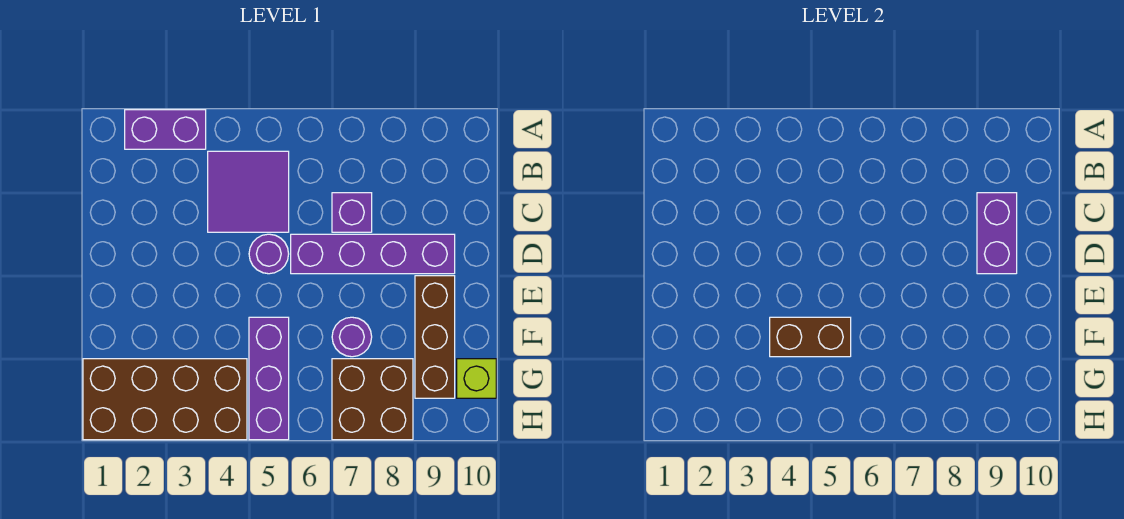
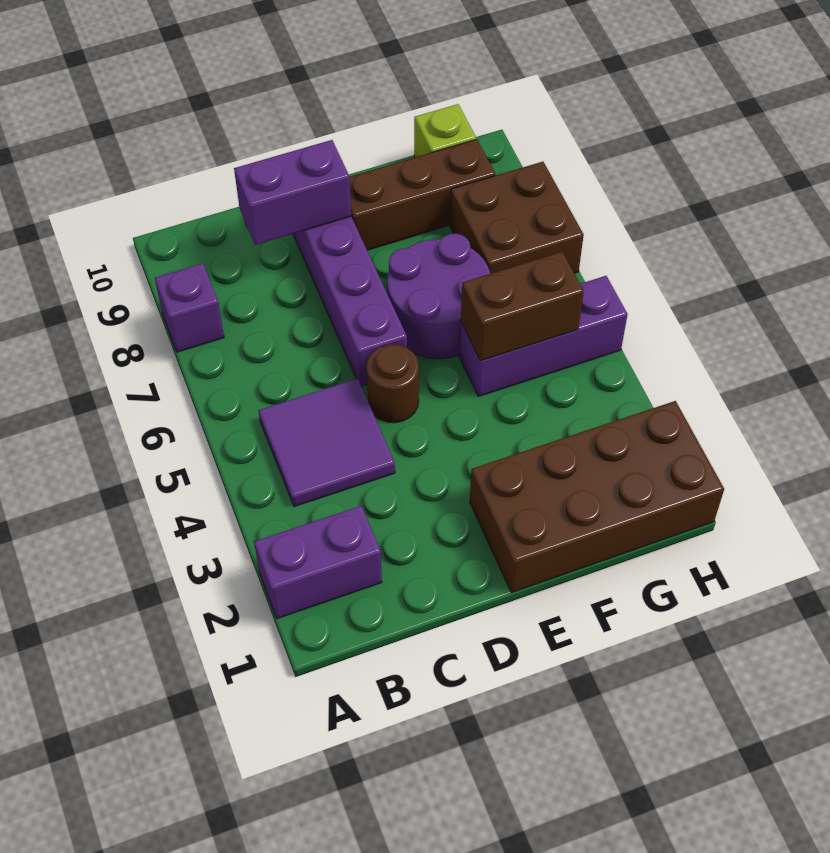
purple 1x2 brick [125,110,206,149] -> purple 1x2 brick turned to [254,506,382,618]
purple 1x1 brick [332,193,372,232] -> purple 1x1 brick moved to [155,263,224,352]
purple 1x1 round brick [249,234,289,274] -> brown 1x1 round brick [367,344,419,423]
brown 1x2 brick [770,317,851,357] -> brown 1x2 brick turned to [461,252,584,361]
purple 1x1 round brick [332,317,372,357] -> purple 2x2 round brick [387,234,490,359]
brown 2x4 brick [83,359,247,440] -> brown 2x4 brick turned to [470,401,724,593]

